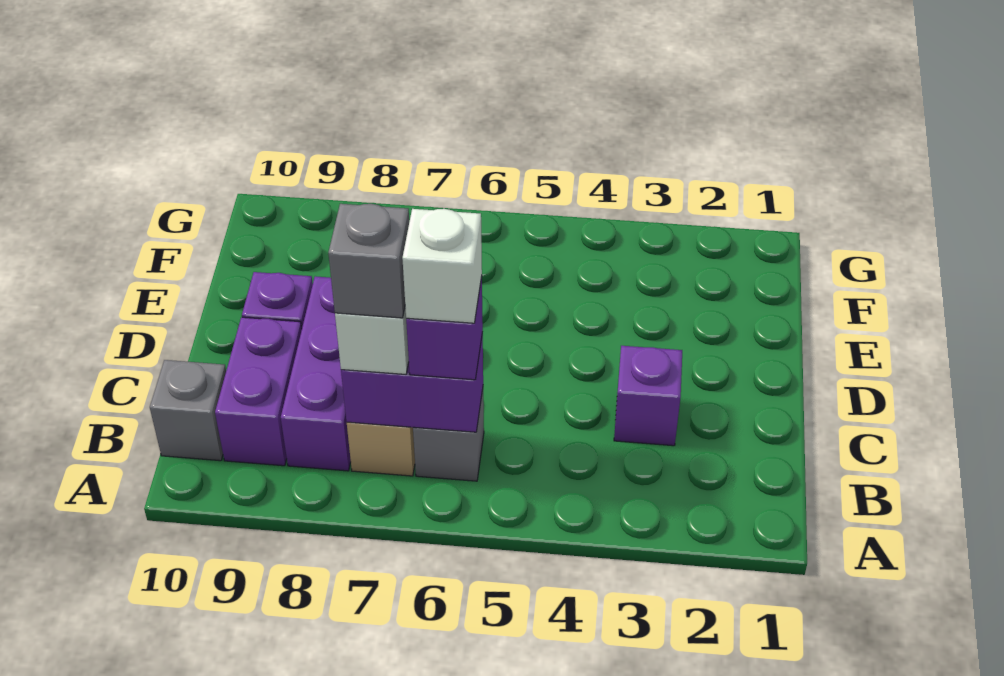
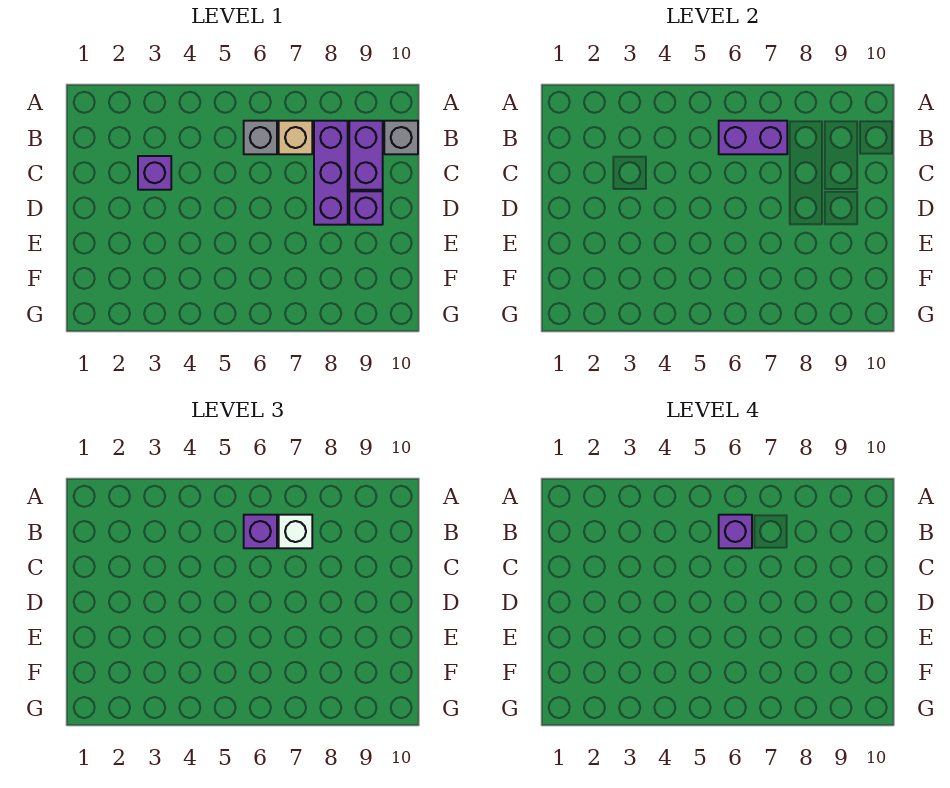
white 1x1 brick [402,209,482,323] -> purple 1x1 brick [719,515,752,548]
grey 1x1 brick [328,204,409,318] -> none

